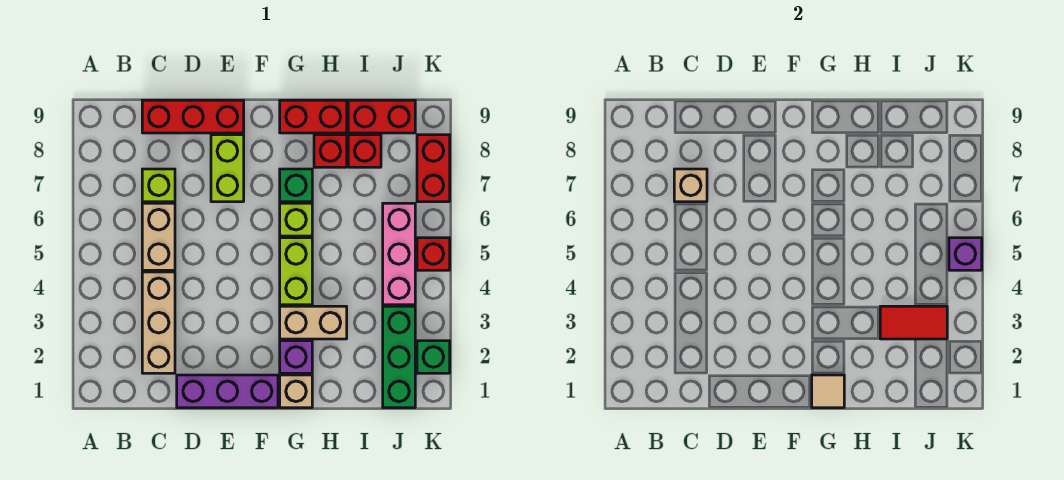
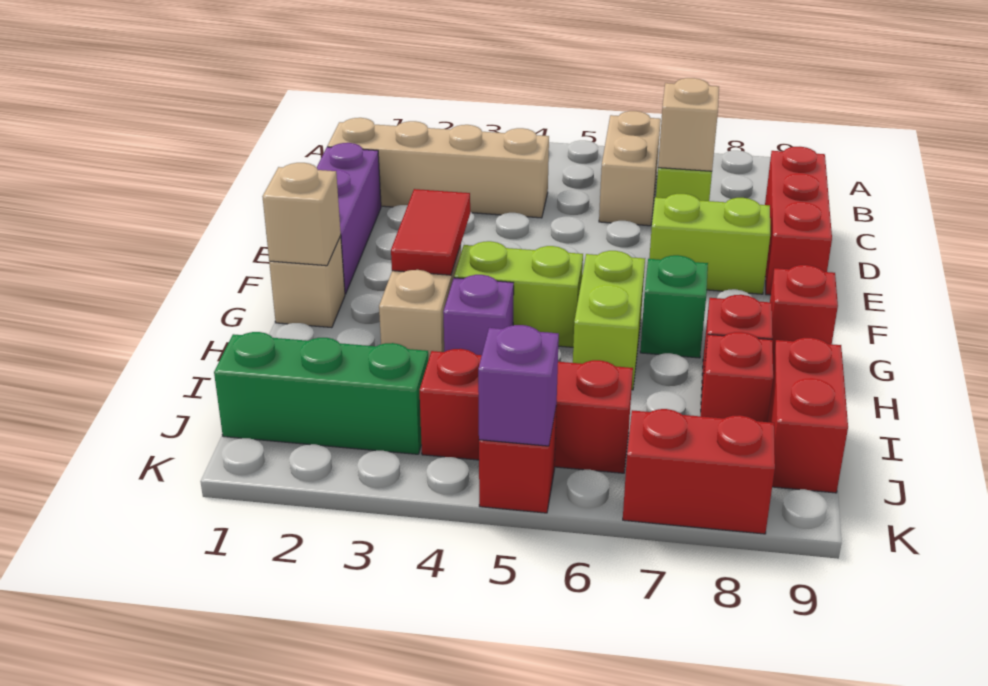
tan 1x3 brick [142,272,175,373] -> tan 1x4 brick [327,118,549,218]
tan 1x2 brick [142,203,175,270] -> tan 1x2 brick turned to [599,111,661,226]
tan 1x1 tile [812,375,844,408] -> tan 1x1 brick [262,163,341,266]
purple 1x1 brick [280,341,312,373] -> purple 1x1 brick moved to [443,275,514,355]
lime 1x1 brick [280,203,312,236] -> lime 1x2 brick [573,251,645,390]
red 1x2 brick [280,100,347,133] -> red 1x1 brick [770,265,838,357]
red 1x2 tile [880,306,947,339] -> red 1x2 tile moved to [391,189,470,275]
pink 1x3 brick [383,203,415,305] -> red 1x3 brick [420,349,633,473]
green 1x1 brick [417,341,450,373] -> none

